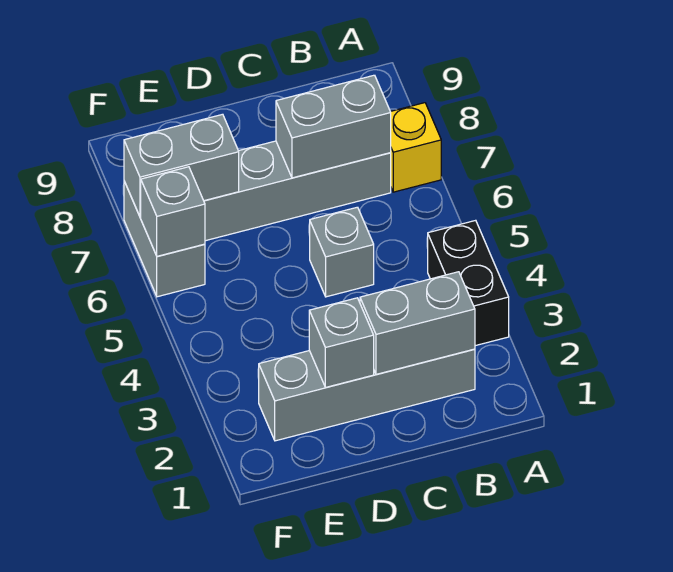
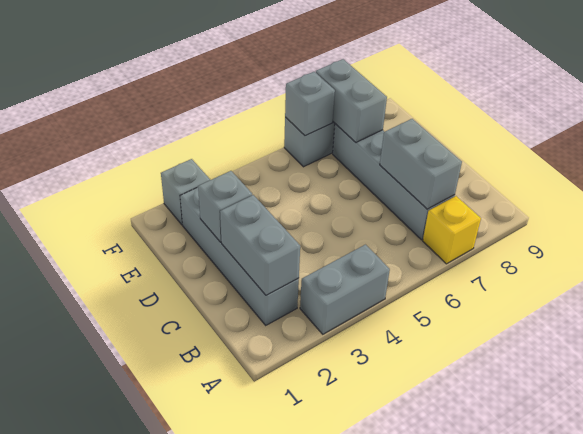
black 1x2 brick [428,220,509,346] -> grey 1x2 brick [300,245,390,334]
grey 1x1 brick [310,207,374,297] -> grey 1x1 brick moved to [161,159,210,225]

